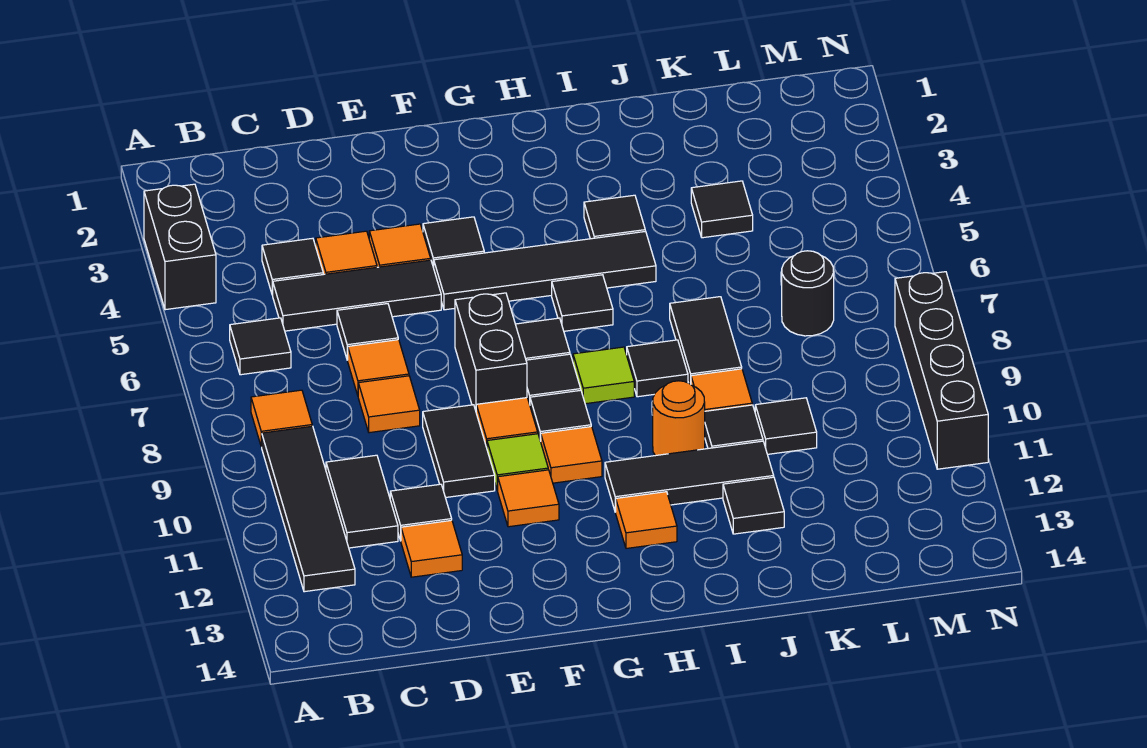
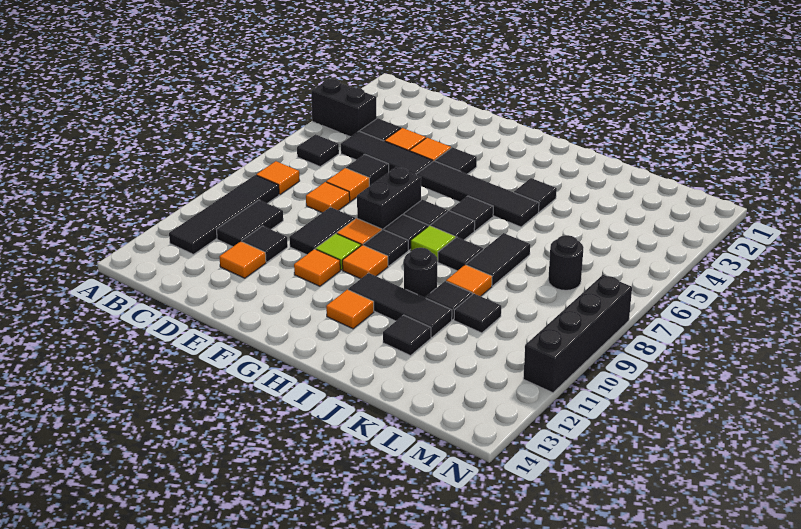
black 1x2 brick [144,184,216,310] -> black 1x2 brick turned to [311,79,377,137]
orange 1x1 round brick [653,381,705,456] -> black 1x1 round brick [404,248,437,298]
black 1x1 tile [691,181,753,238] -> black 1x1 tile moved to [430,211,475,240]

